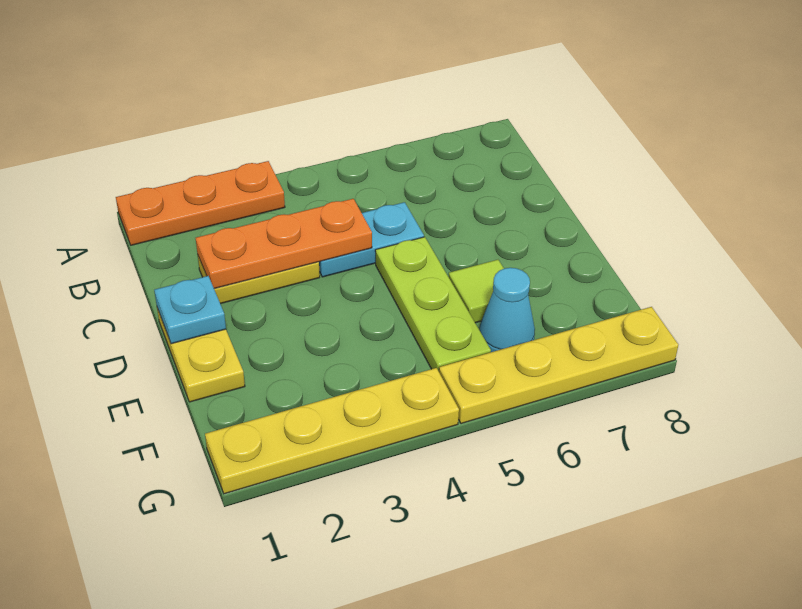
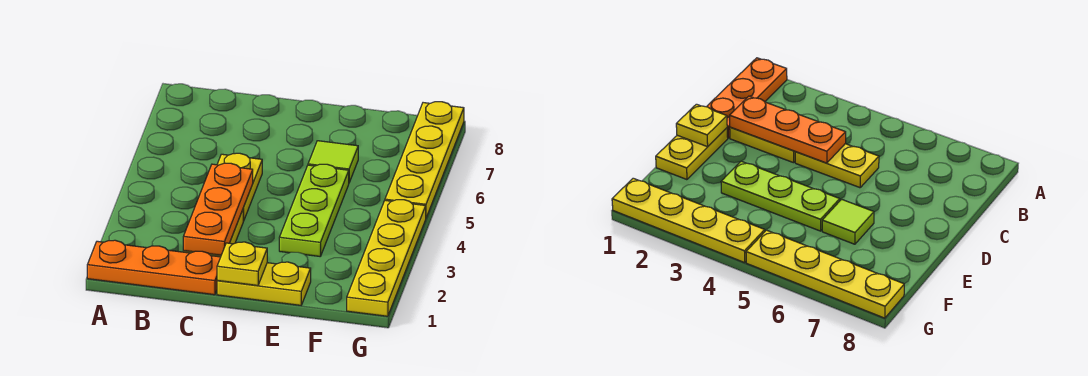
orange 1x3 plate [116,161,285,245] -> orange 1x3 plate turned to [87,240,221,295]
cyan 1x2 plate [319,202,424,277] -> yellow 1x2 plate [217,153,262,221]
cyan 1x1 plate [154,276,226,344] -> yellow 1x1 plate [217,242,267,285]
lime 1x3 plate [375,237,491,371] -> lime 1x3 plate turned to [279,164,349,256]
cyan 1x1 cone [480,268,535,352] -> none

